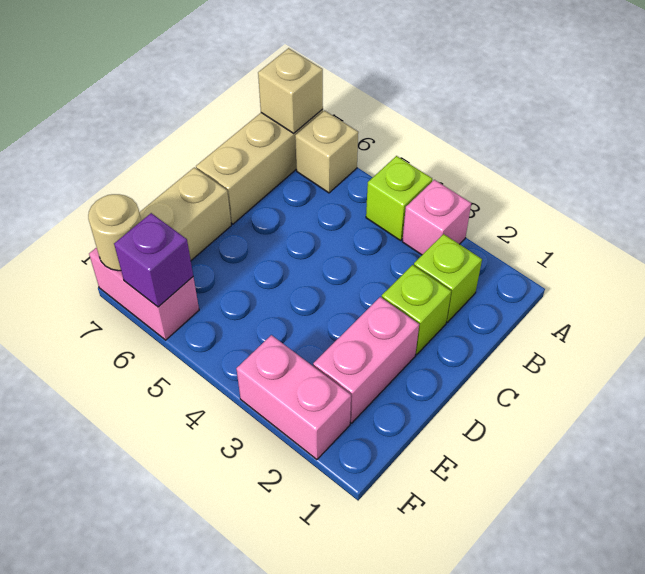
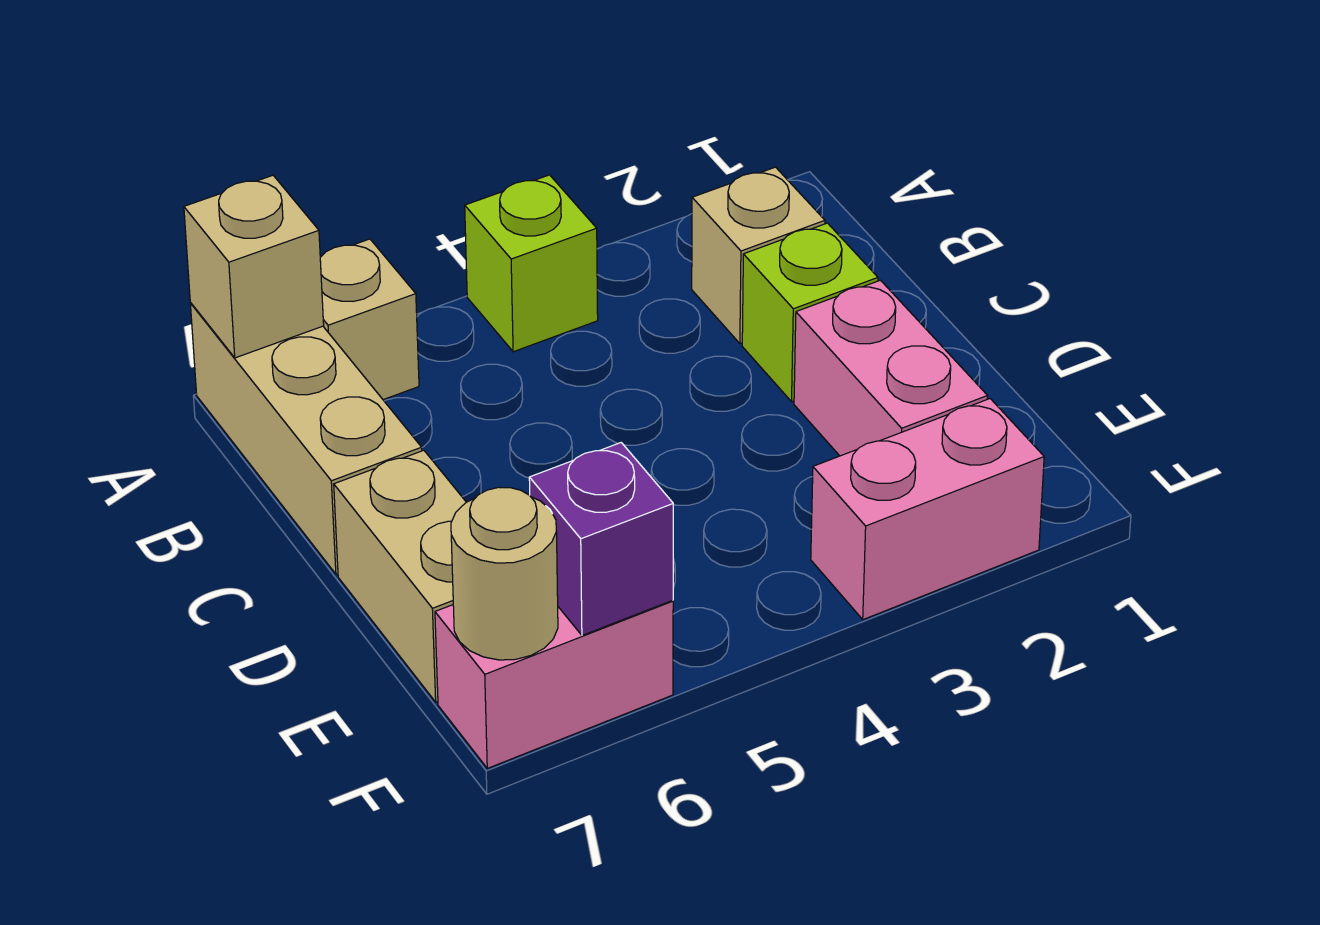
pink 1x1 brick [402,180,471,255] -> none
lime 1x1 brick [414,234,482,322] -> tan 1x1 brick [692,167,825,344]

